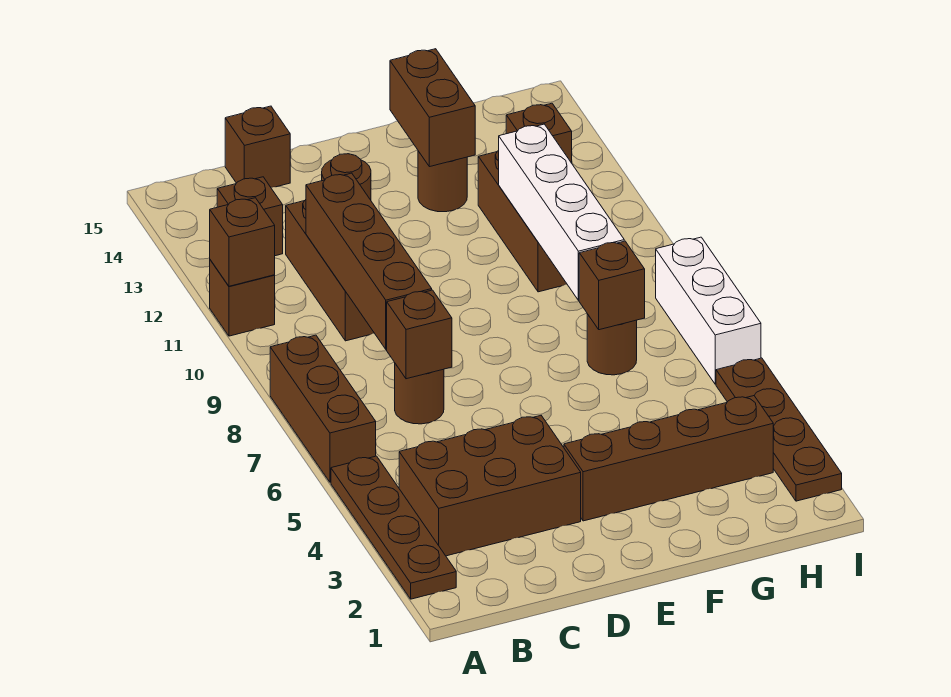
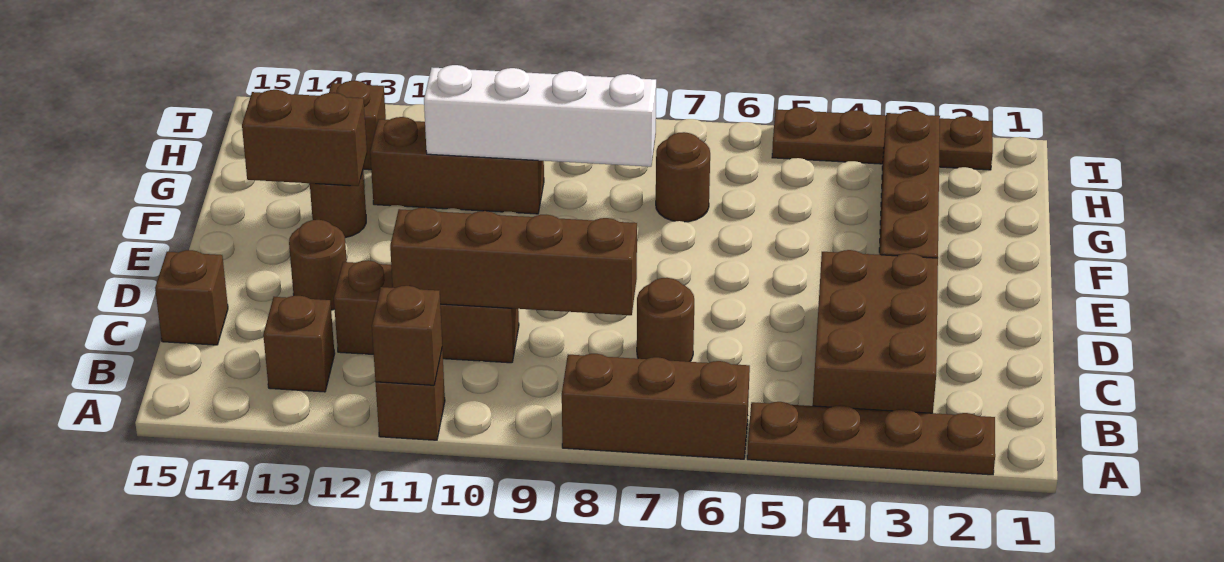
brown 1x1 brick [387,290,452,379] -> none
brown 1x1 brick [579,241,645,330] -> none
white 1x3 brick [656,237,761,384] -> none

